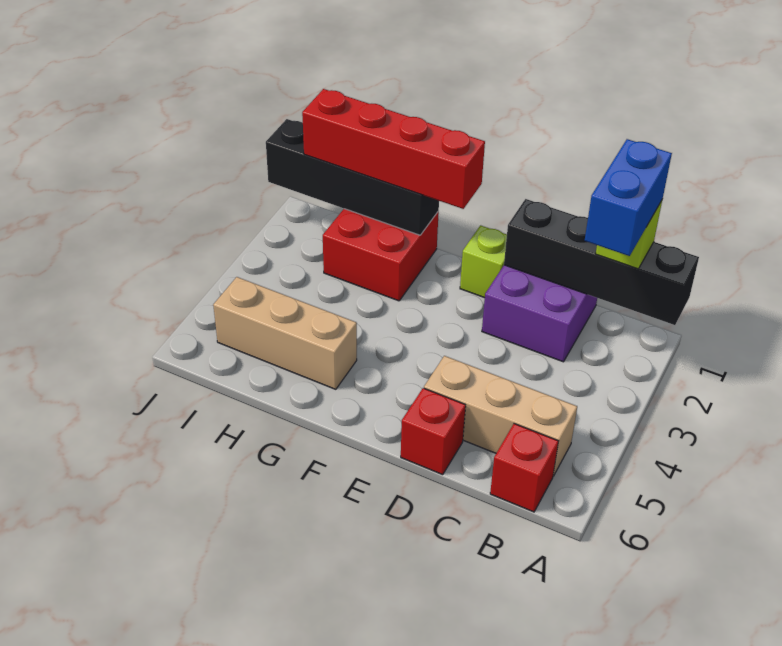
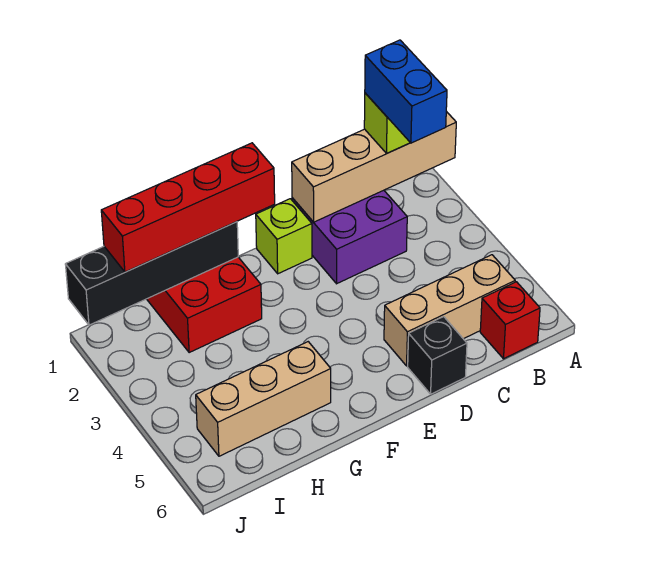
black 1x4 brick [504,199,699,325] -> tan 1x4 brick [292,111,456,222]
red 1x1 brick [401,388,466,475] -> black 1x1 brick [408,317,467,394]

